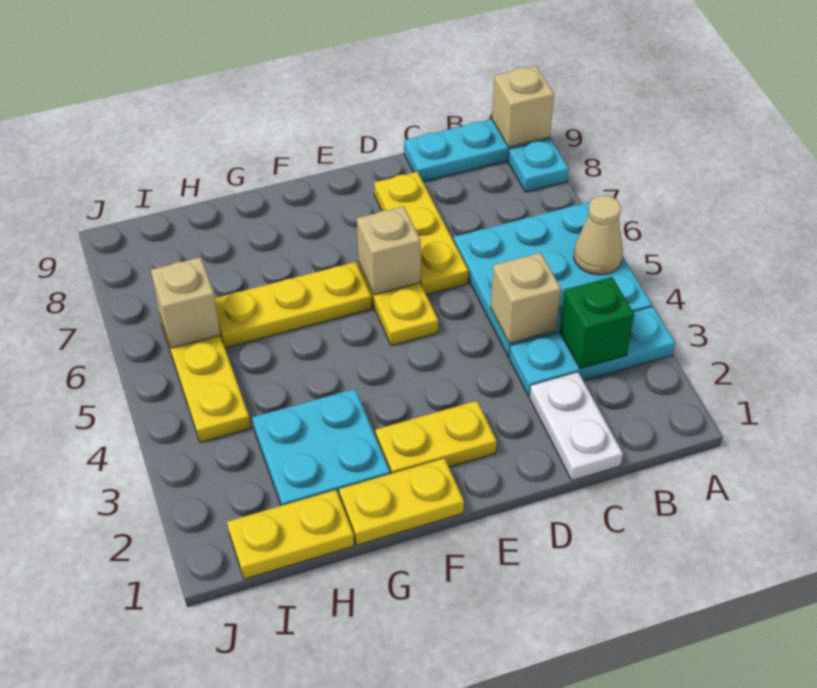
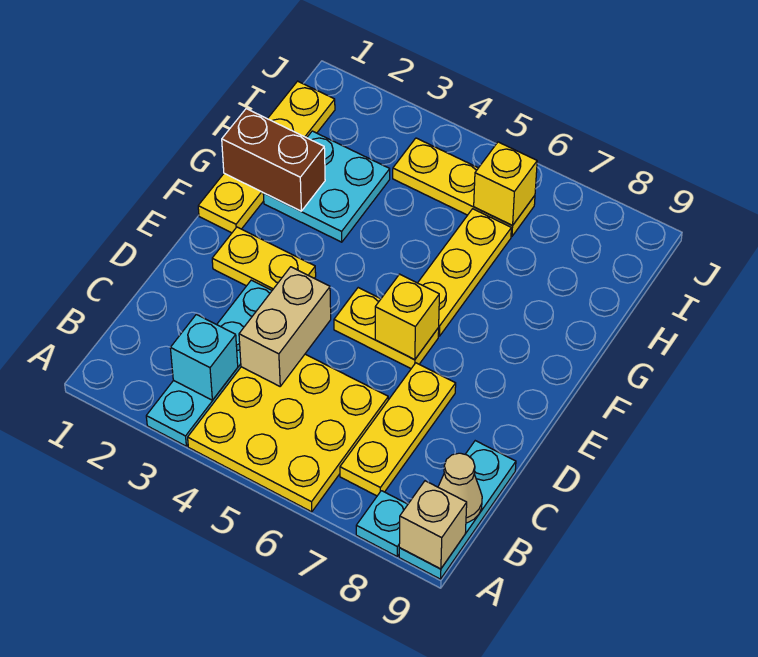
cyan 1x3 plate [509,306,675,396] -> cyan 1x4 plate [146,280,272,446]
cyan 3x3 plate [454,202,652,357] -> yellow 3x3 plate [188,354,388,512]
tan 1x1 cone [574,195,623,275] -> tan 1x1 cone moved to [438,453,482,523]
green 1x1 brick [559,277,634,369] -> cyan 1x1 brick [170,314,238,400]
white 1x2 plate [529,372,623,481] -> none
tan 1x1 brick [491,253,561,343] -> tan 1x2 brick [239,267,331,386]
yellow 1x3 plate [374,172,469,295] -> yellow 1x3 plate turned to [340,363,456,496]
yellow 1x2 plate [375,401,497,474] -> yellow 1x2 plate turned to [212,227,316,290]
tan 1x1 brick [357,206,421,295] -> yellow 1x1 brick [375,274,439,360]
none -> brown 1x2 brick [222,109,325,211]
tan 1x1 brick [151,257,220,348] -> yellow 1x1 brick [474,142,537,226]

